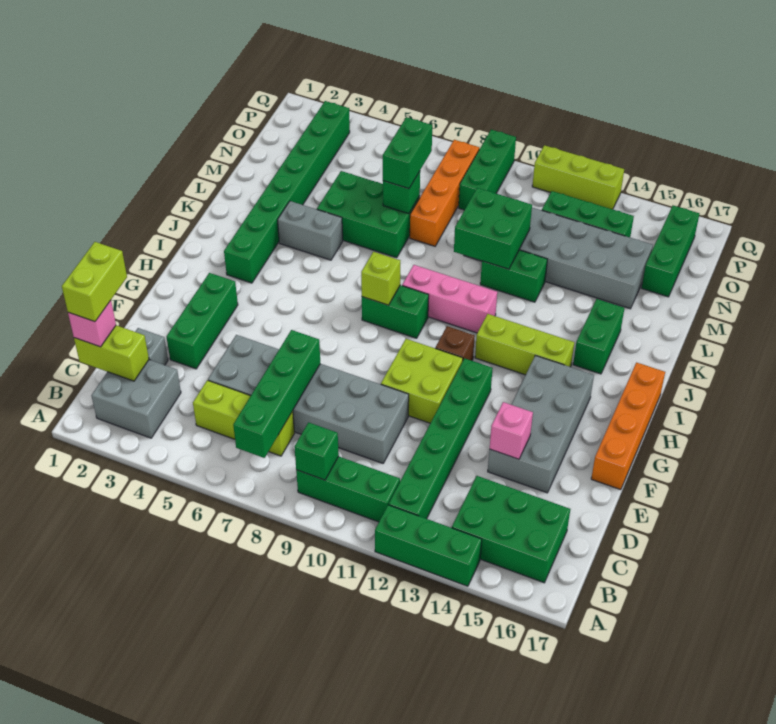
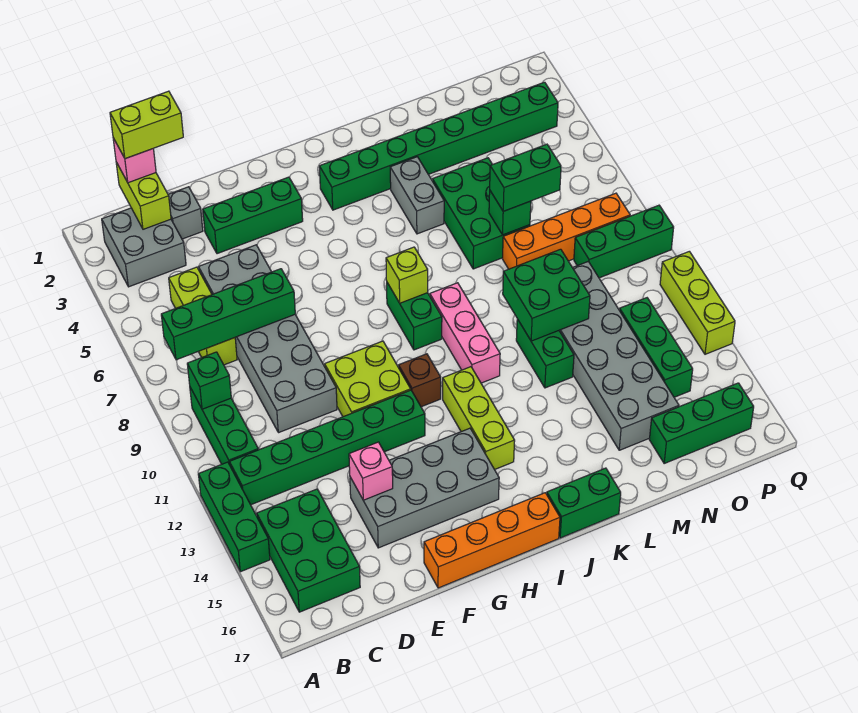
green 1x2 brick [573,299,624,374] -> green 1x2 brick moved to [547,468,621,538]

